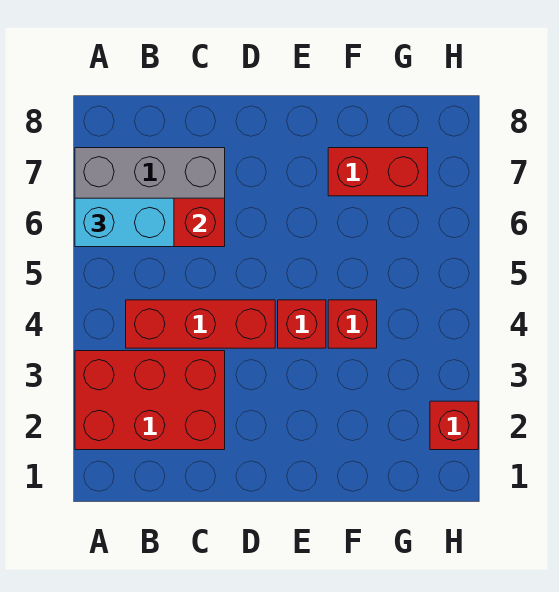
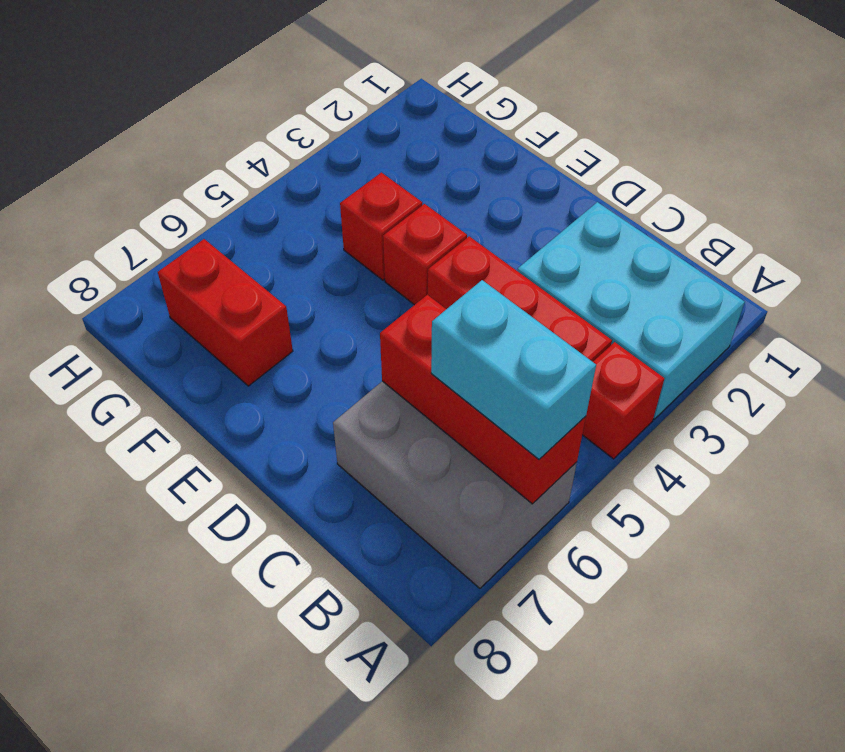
red 2x3 brick [75,351,225,450] -> cyan 2x3 brick [518,202,745,419]
red 1x1 brick [430,401,478,450] -> red 1x1 brick moved to [582,342,664,459]

